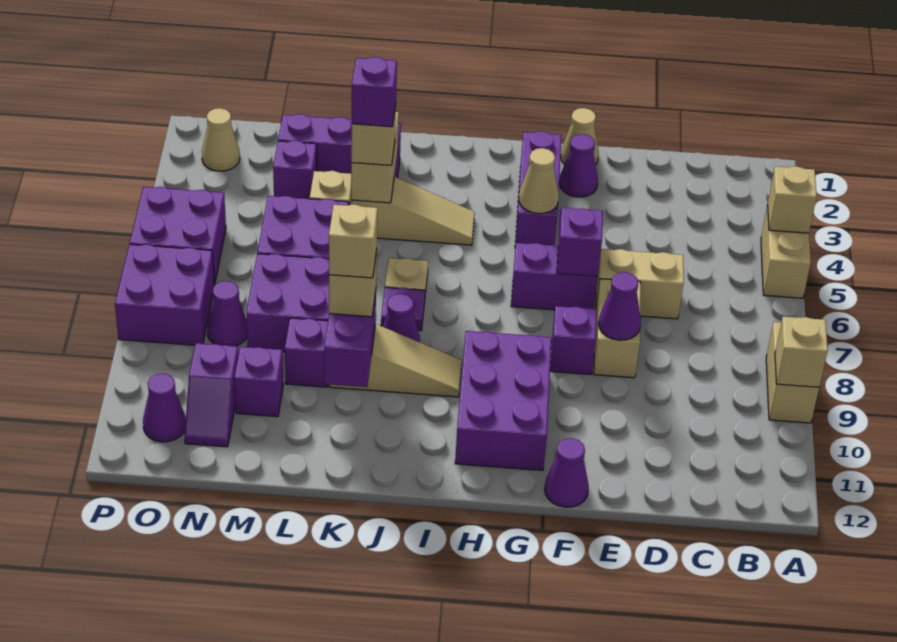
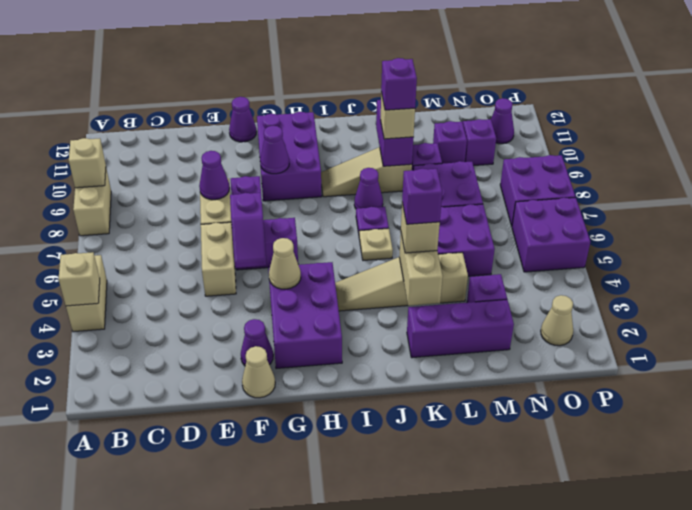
tan 1x2 brick [596,249,684,319] -> tan 1x2 brick turned to [201,222,236,296]
purple 1x3 brick [515,131,561,247] -> purple 2x3 brick [268,262,342,369]
tan 1x1 brick [329,204,378,278] -> purple 1x1 brick [381,58,417,110]
purple 1x1 cone [207,281,247,346] -> purple 1x1 cone moved to [260,126,289,174]

